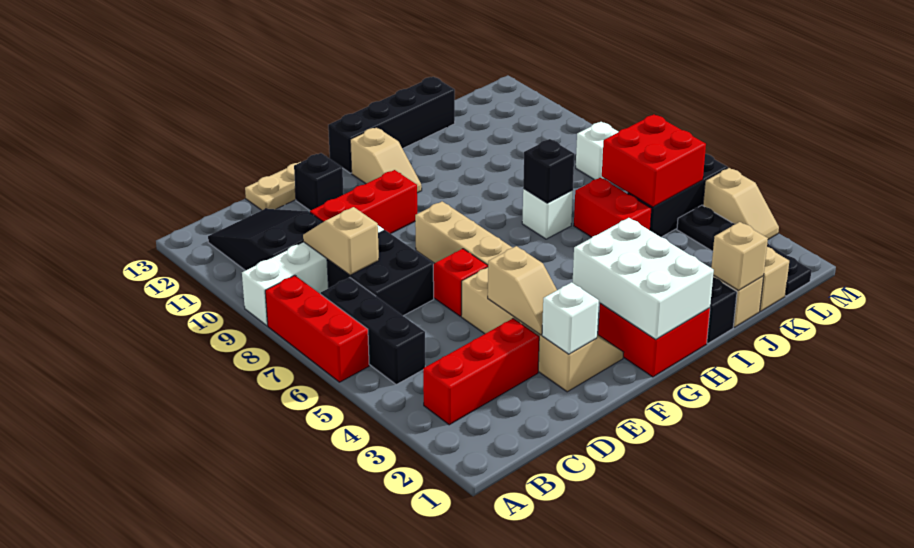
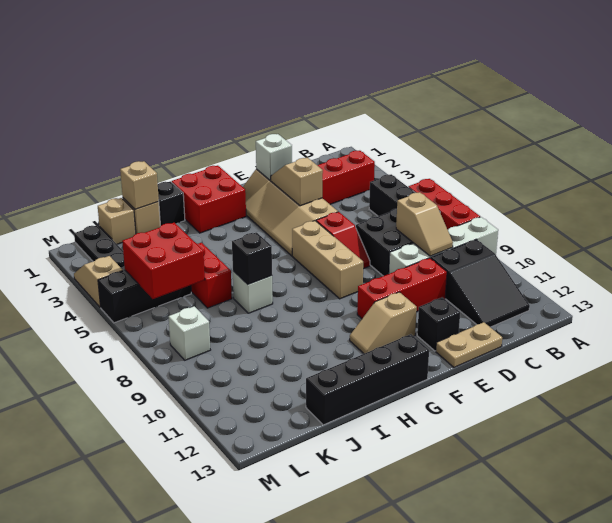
white 2x3 brick [573,218,714,340] -> none
tan 1x2 slope [350,127,422,193] -> tan 1x2 slope turned to [350,292,417,354]

